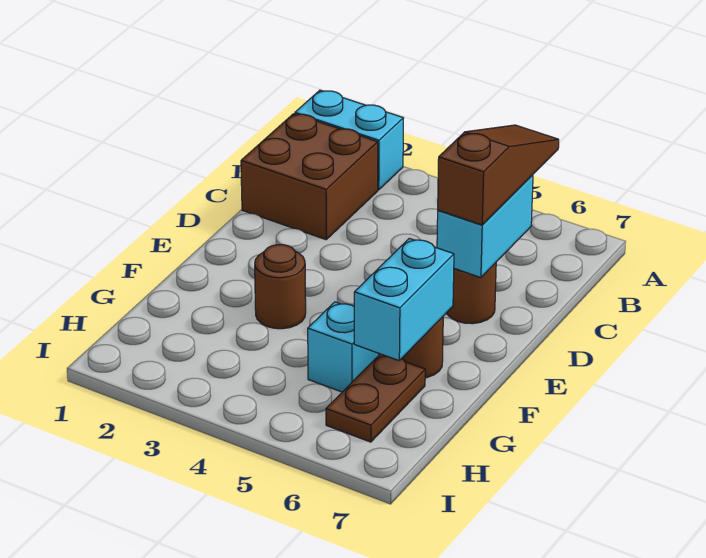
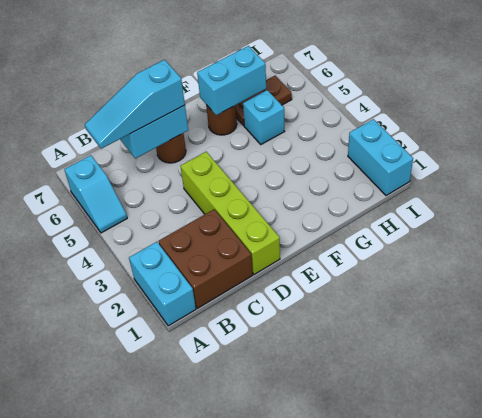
none -> cyan 1x2 slope [64,155,127,233]
brown 1x3 slope [438,125,559,225] -> cyan 1x3 slope [85,60,185,149]
none -> lime 1x4 brick [180,152,280,275]
brown 1x1 round brick [255,245,306,329] -> none
none -> cyan 1x2 brick [348,119,413,196]

